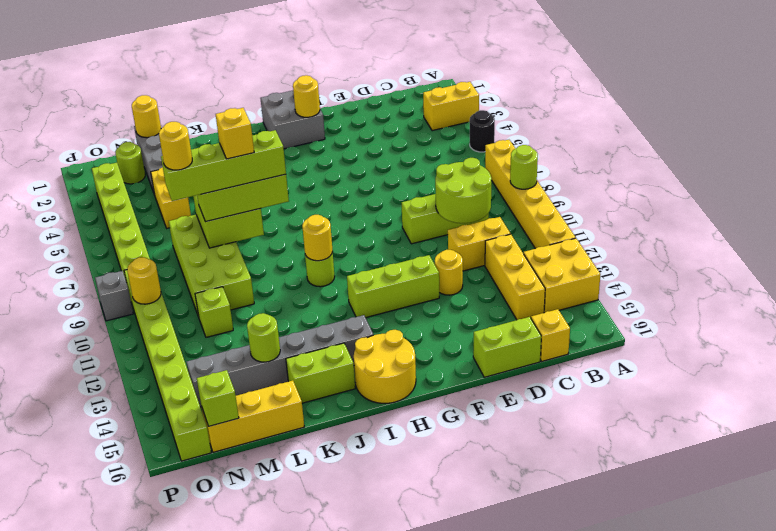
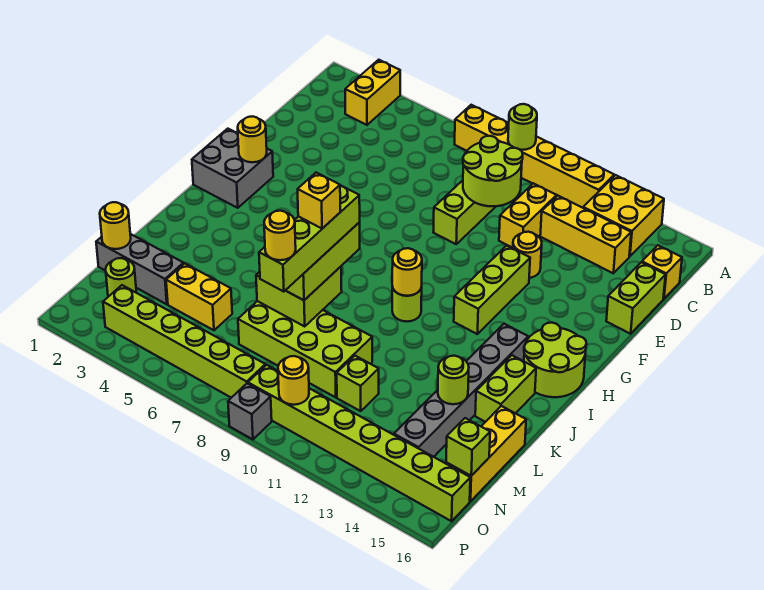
black 1x1 round brick [470,110,495,152] -> none
yellow 2x2 round brick [354,330,416,403] -> lime 2x2 round brick [524,323,587,397]

